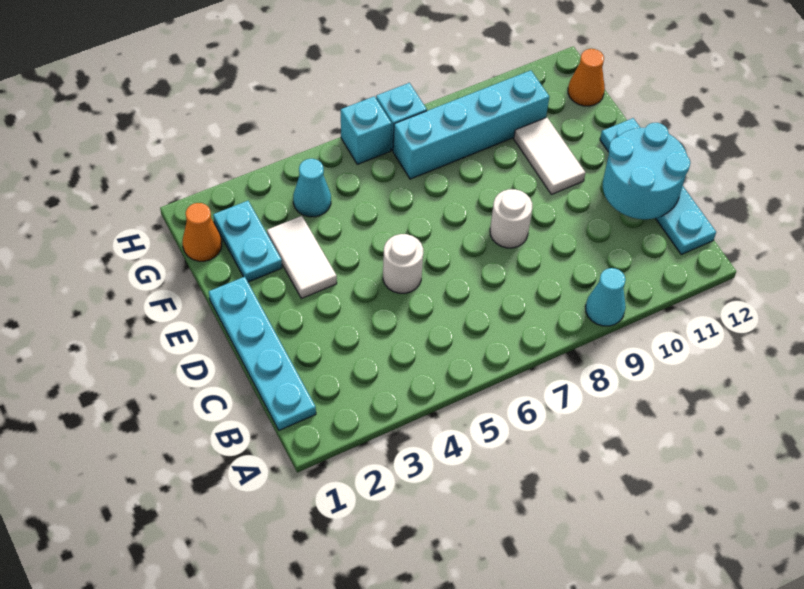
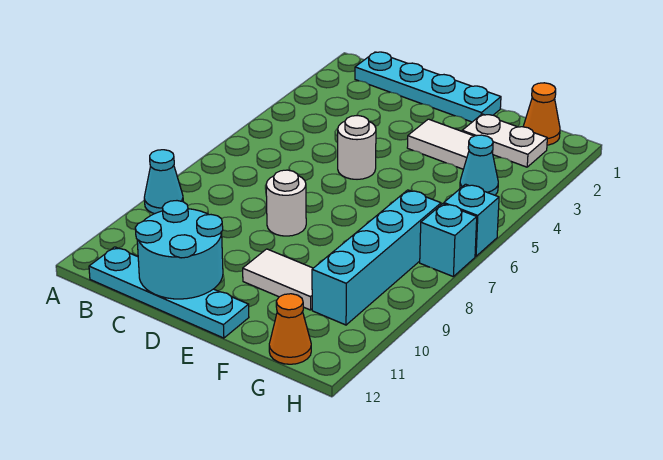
cyan 1x2 plate [213,201,282,282] -> white 1x2 plate [462,114,547,167]

